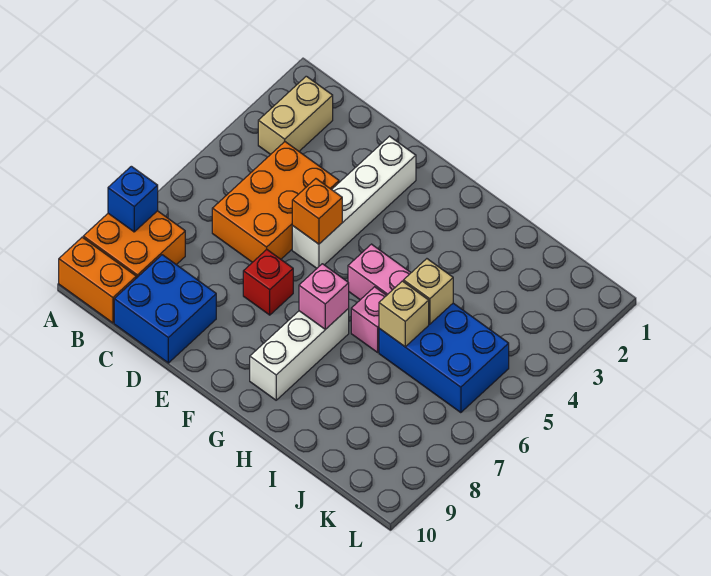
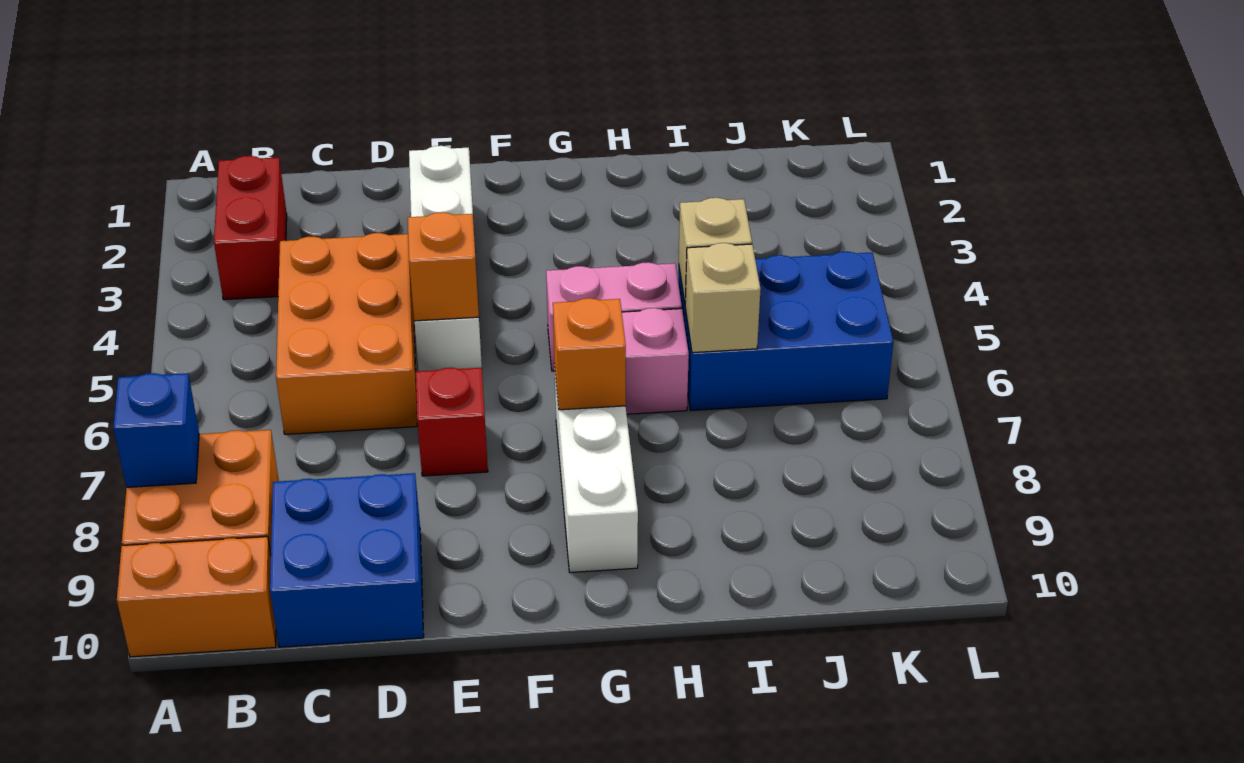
tan 1x2 brick [258,76,333,155] -> red 1x2 brick [214,156,287,300]
pink 1x1 brick [299,264,349,329] -> orange 1x1 brick [553,298,626,410]

